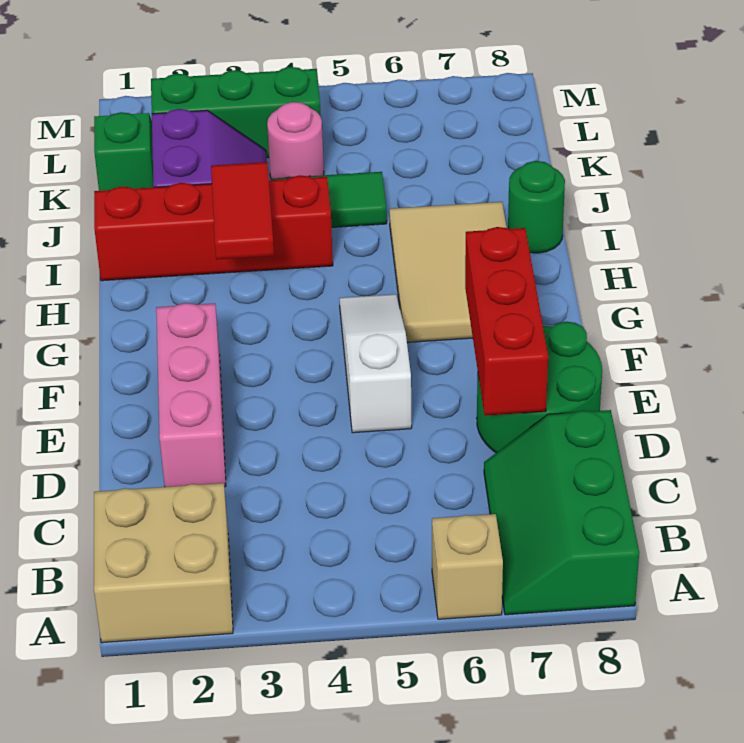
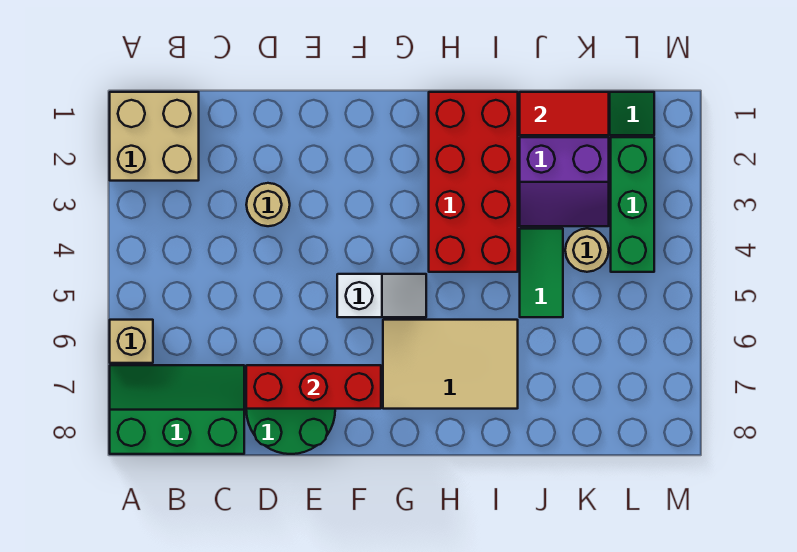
pink 1x3 brick [156,303,226,487] -> none
none -> tan 1x1 round brick [246,183,290,226]
white 1x3 slope [339,294,412,433] -> white 1x2 slope [337,274,426,317]
red 1x2 tile [211,162,274,260] -> red 1x2 tile moved to [520,92,609,135]
red 1x4 brick [94,175,333,281] -> red 2x4 brick [429,92,518,272]
green 1x1 round brick [508,161,565,253] -> none
pink 1x1 round brick [267,102,324,179] -> tan 1x1 round brick [565,229,609,272]

